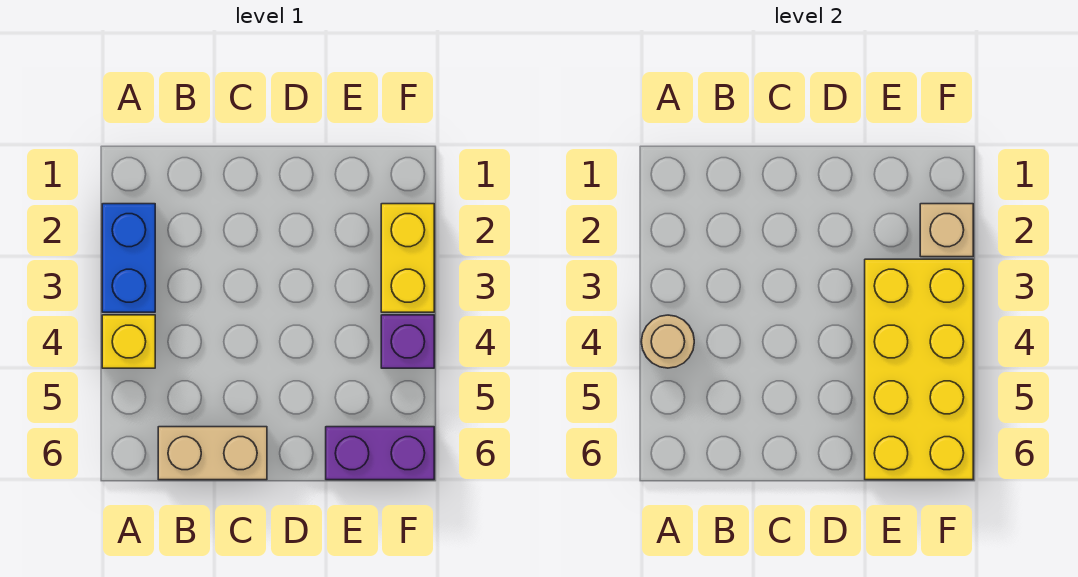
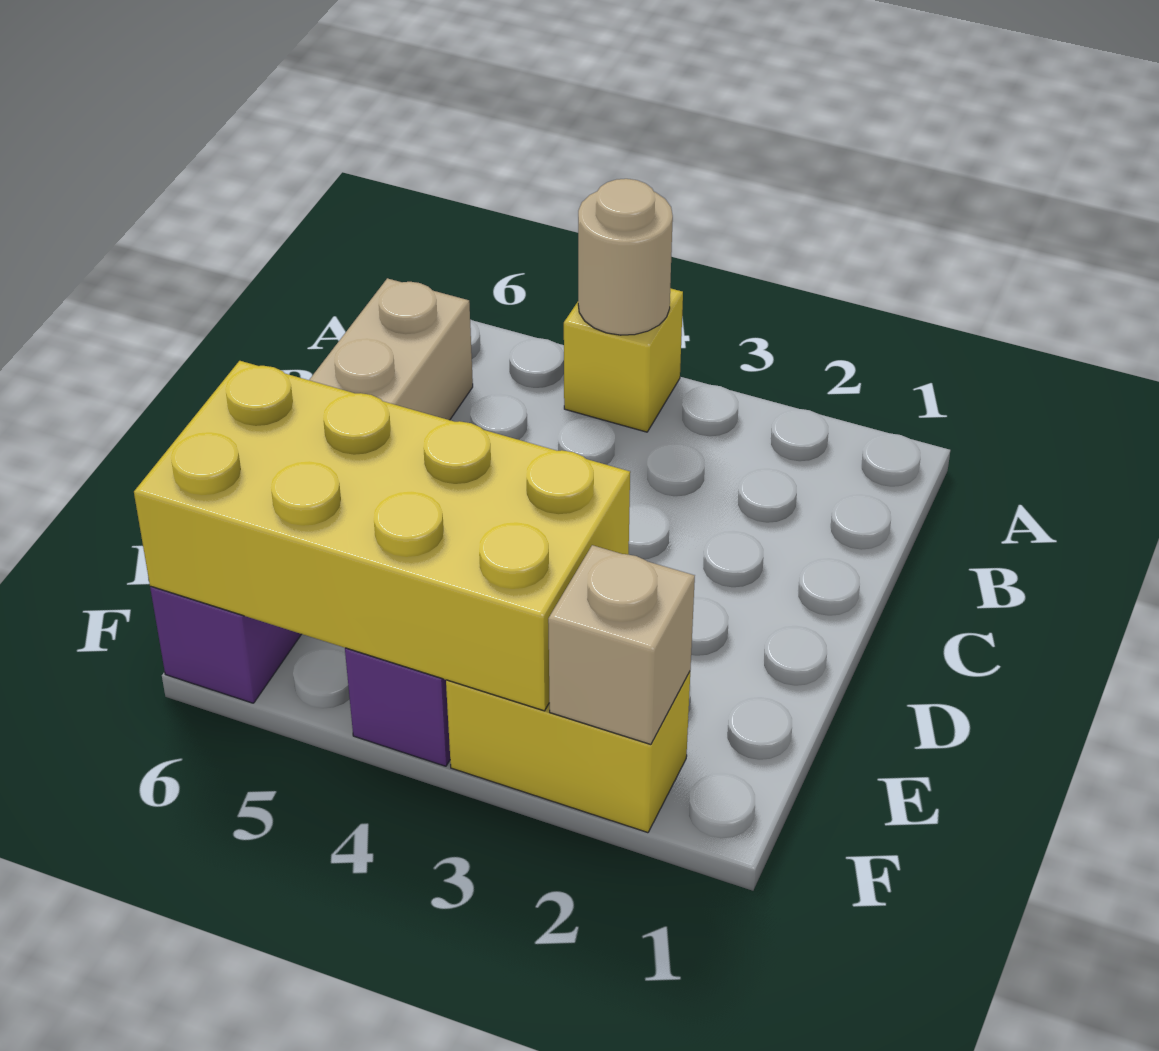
blue 1x2 brick [102,204,155,312] -> none

